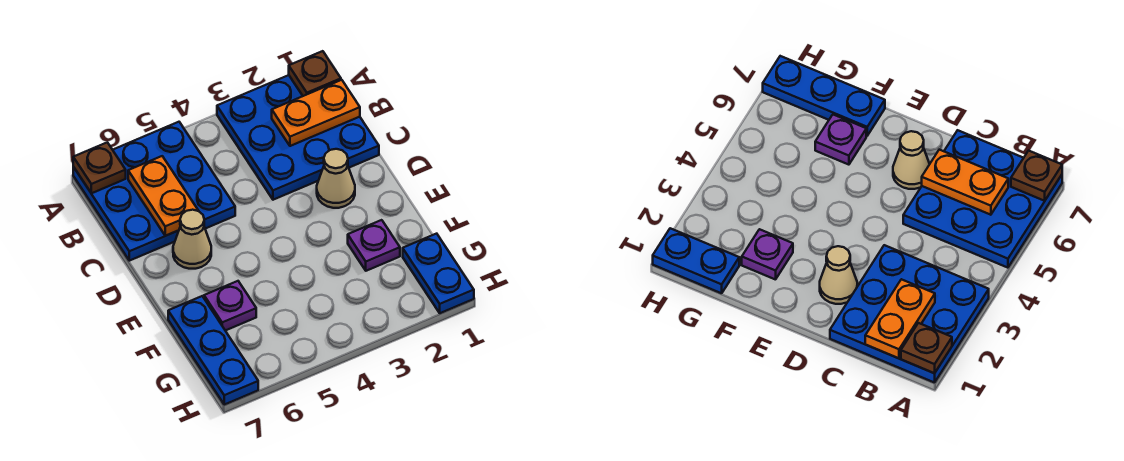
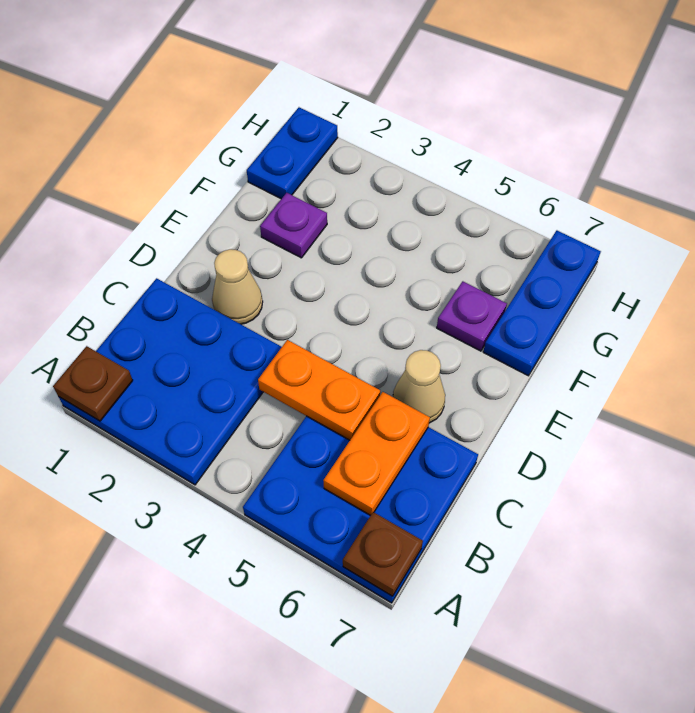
orange 1x2 plate [272,80,360,146] -> orange 1x2 plate moved to [258,340,380,440]

